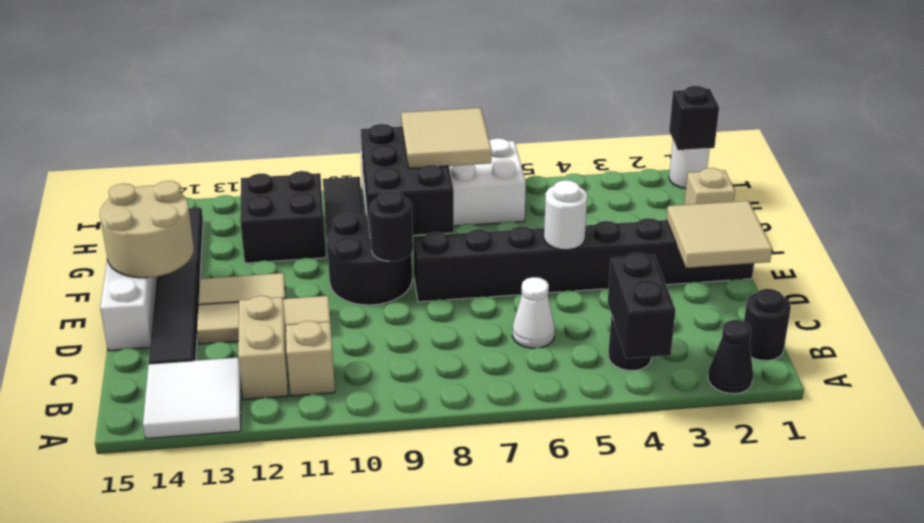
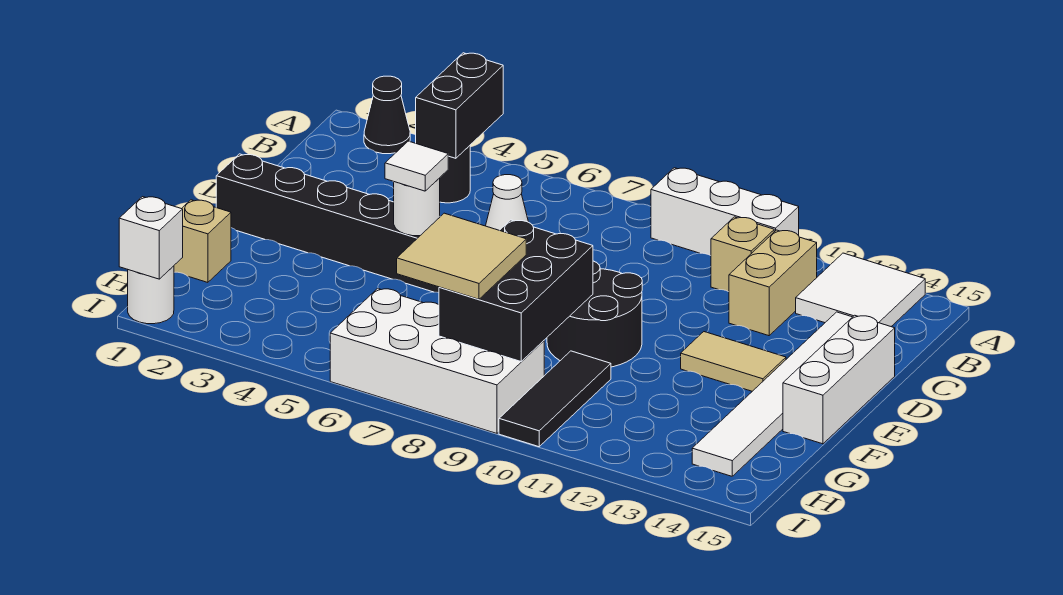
none -> white 1x3 brick [651,168,799,256]
black 1x1 round brick [744,289,791,361] -> none
black 1x6 tile [149,208,203,364] -> white 1x6 tile [692,312,852,476]
tan 2x2 tile [666,201,772,268] -> none
tan 1x3 tile [197,296,330,344] -> none
none -> white 1x1 tile [385,141,448,191]
black 1x1 round brick [370,191,413,261] -> none
tan 2x2 round brick [100,181,194,278] -> none
black 2x2 brick [240,171,326,263] -> none
black 1x1 brick [669,86,719,150] -> white 1x1 brick [119,197,183,279]

